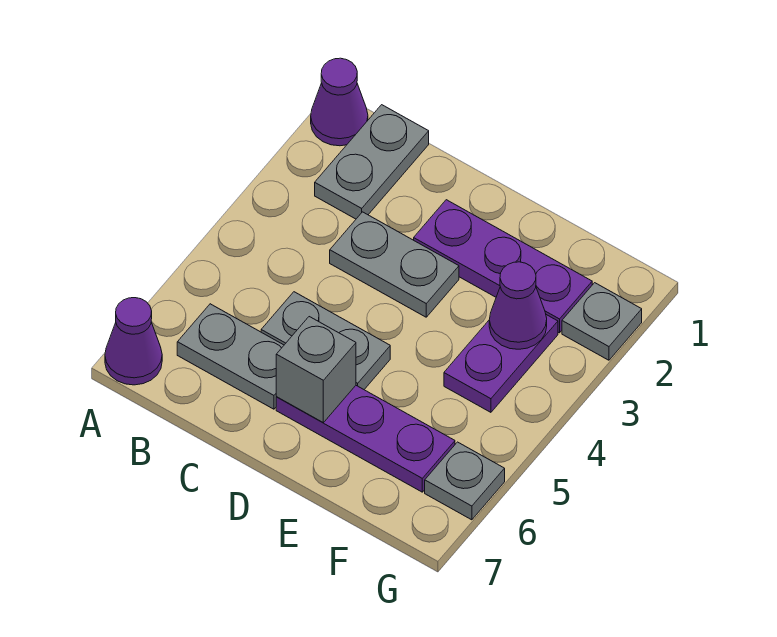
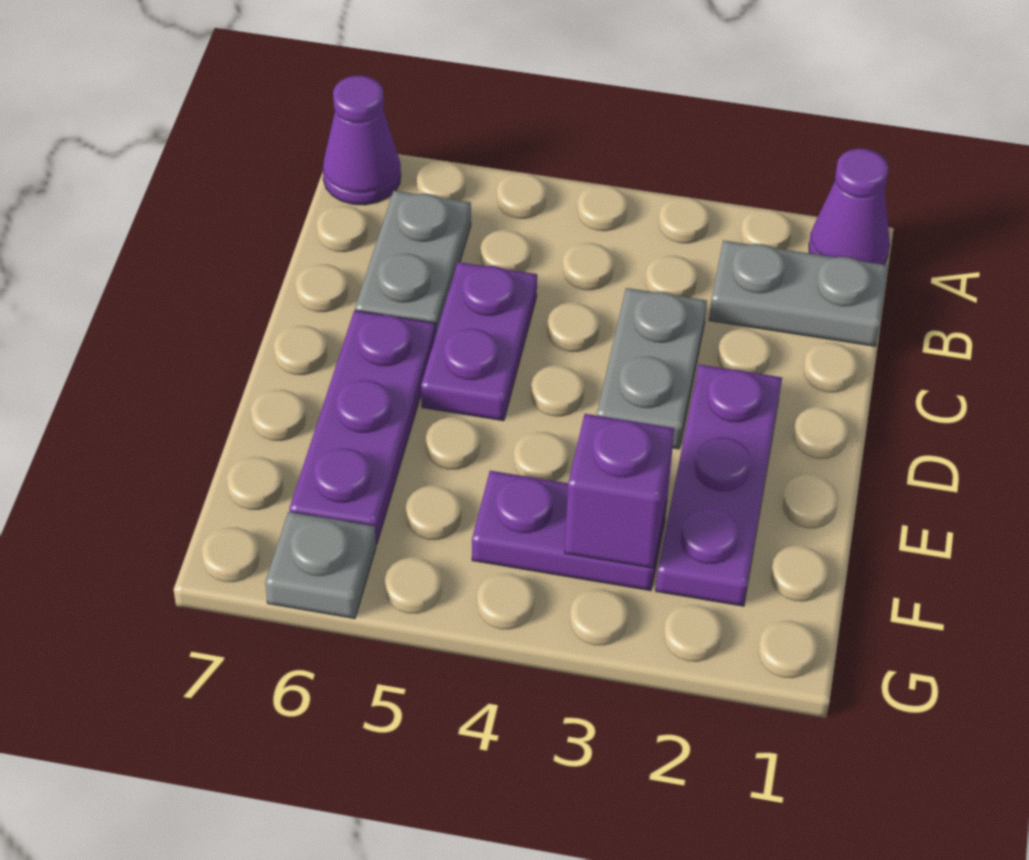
grey 1x2 plate [261,292,390,389] -> purple 1x2 plate [421,262,537,421]
grey 1x1 brick [276,317,356,423] -> none
purple 1x1 cone [489,262,547,349] -> purple 1x1 brick [565,414,675,568]
grey 1x1 plate [562,283,642,360] -> none

